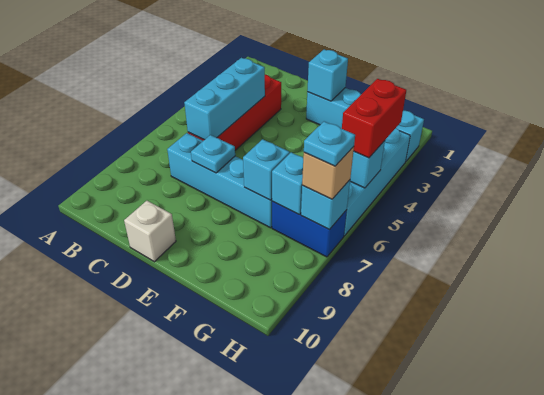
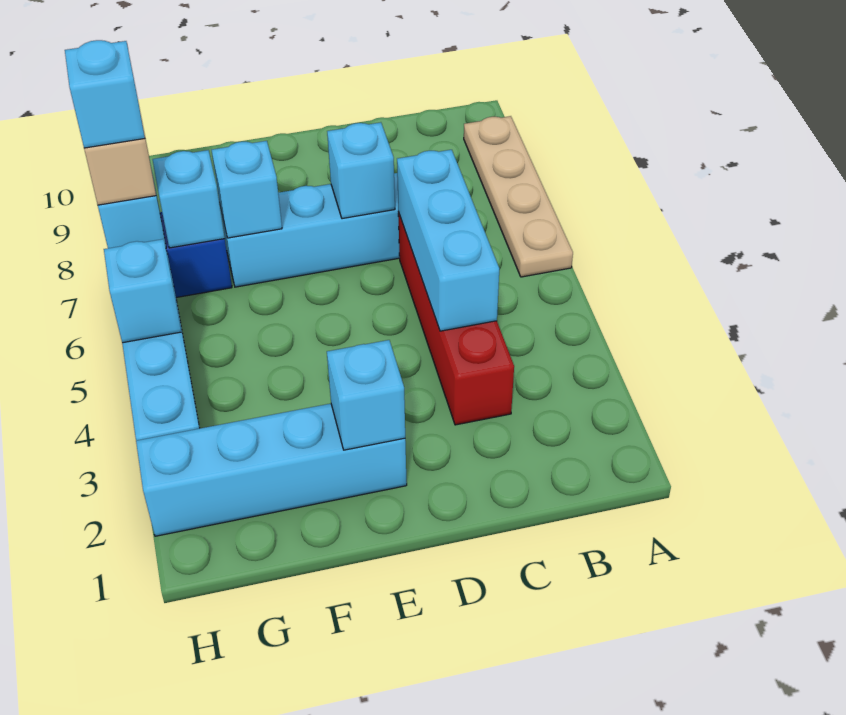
none -> tan 1x4 plate [464,116,573,277]
cyan 1x1 plate [191,135,235,173] -> cyan 1x1 brick [327,122,395,219]
white 1x1 brick [124,201,176,262] -> none
red 1x2 brick [342,79,406,158] -> none
cyan 1x1 plate [304,121,355,166] -> cyan 1x1 brick [65,40,145,148]

